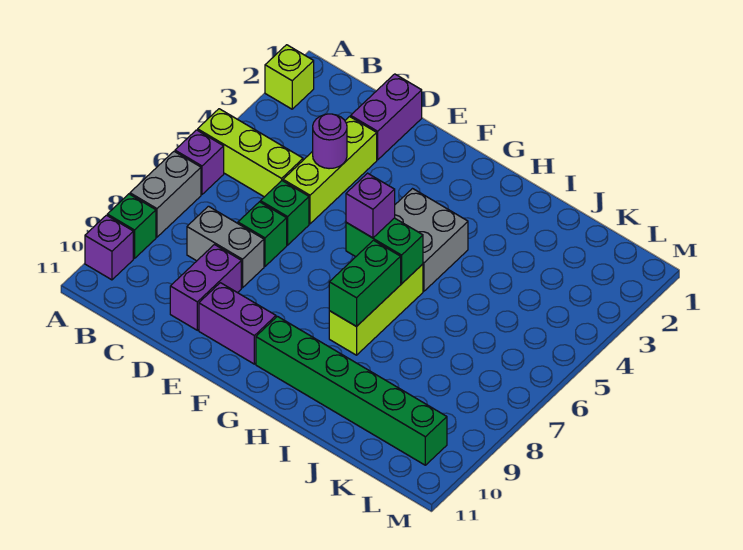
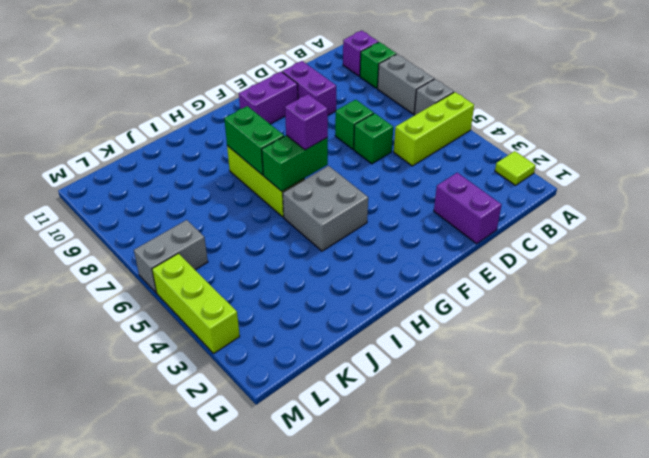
lime 1x1 brick [265,45,314,109] -> lime 1x1 tile [495,151,536,185]
purple 1x1 brick [175,130,224,194] -> grey 1x1 brick [414,79,454,115]
grey 1x2 brick [187,206,264,288] -> grey 1x2 brick moved to [134,220,208,293]
lime 1x3 brick [283,117,377,224] -> lime 1x3 brick moved to [152,253,240,353]
purple 1x1 round brick [313,114,347,169] -> none
green 1x6 brick [256,316,447,465] -> none

